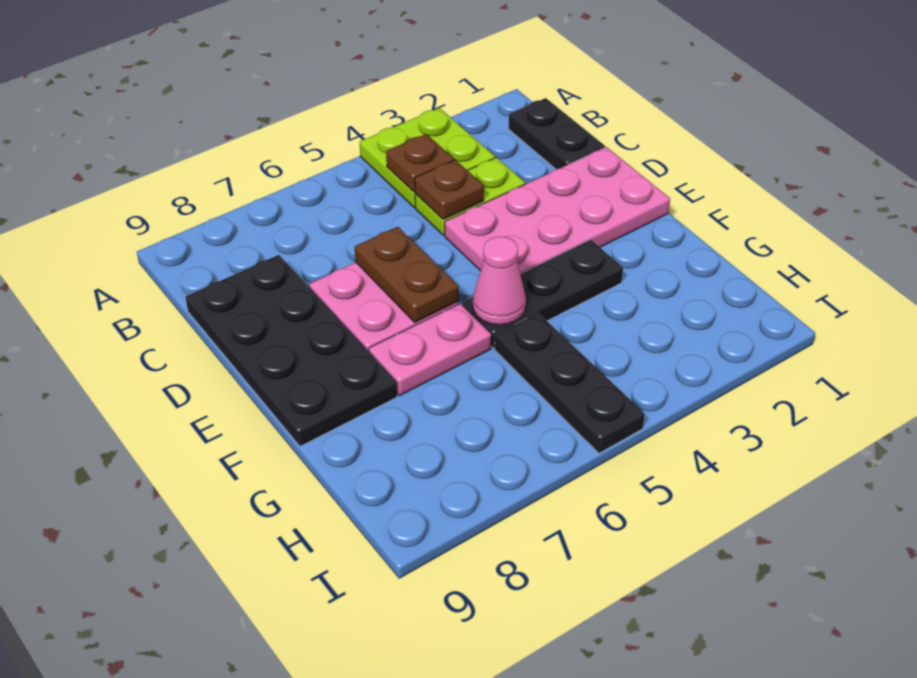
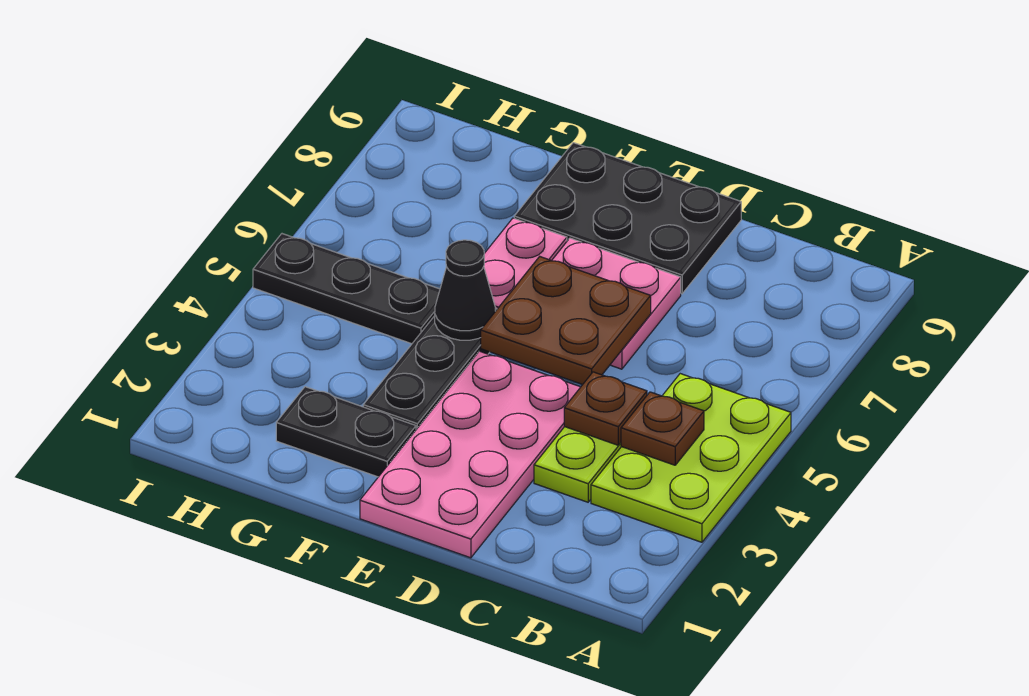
lime 2x2 plate [360,108,495,208] -> lime 2x3 plate [591,374,791,542]
black 1x2 plate [509,98,605,169] -> black 1x2 plate moved to [276,387,416,477]
black 2x4 plate [186,255,397,446] -> black 2x3 plate [514,143,741,294]
brown 1x2 plate [355,227,459,322] -> brown 2x2 plate [481,257,651,385]
pink 1x1 cone [473,237,526,325] -> black 1x1 cone [435,240,496,340]

